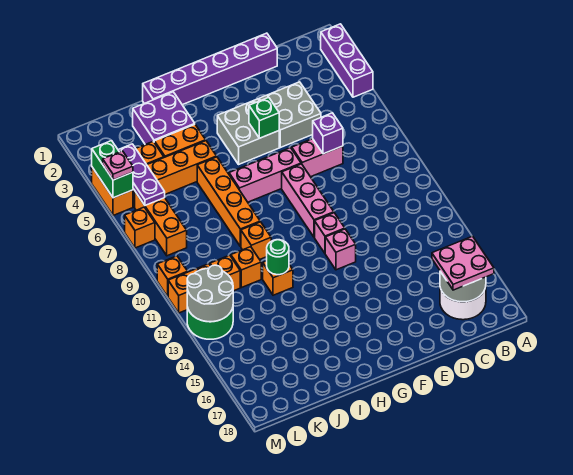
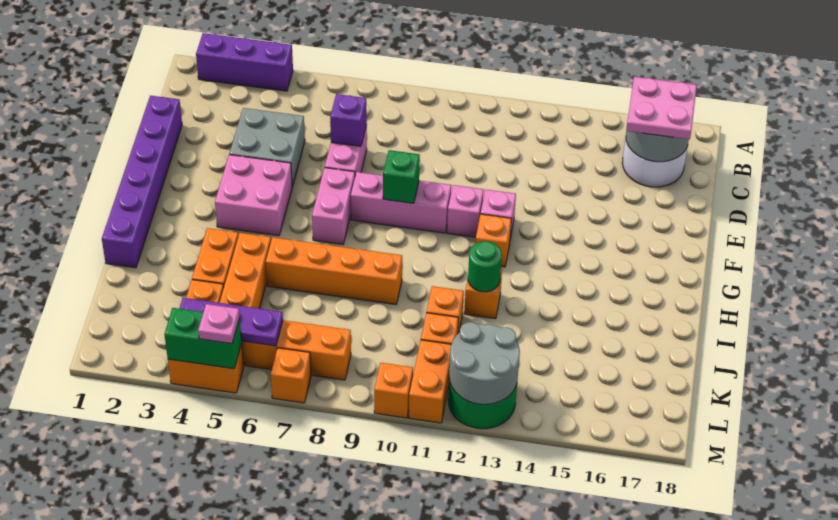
grey 2x2 brick [217,99,279,164] -> pink 2x2 brick [215,155,292,236]
green 1x1 brick [249,97,279,138] -> green 1x1 brick moved to [383,150,420,203]
pink 1x3 brick [229,148,301,202] -> pink 1x2 brick [312,168,355,244]
purple 2x2 brick [133,92,195,145] -> none
orange 1x1 brick [241,222,271,259] -> orange 1x1 brick moved to [475,214,512,267]

